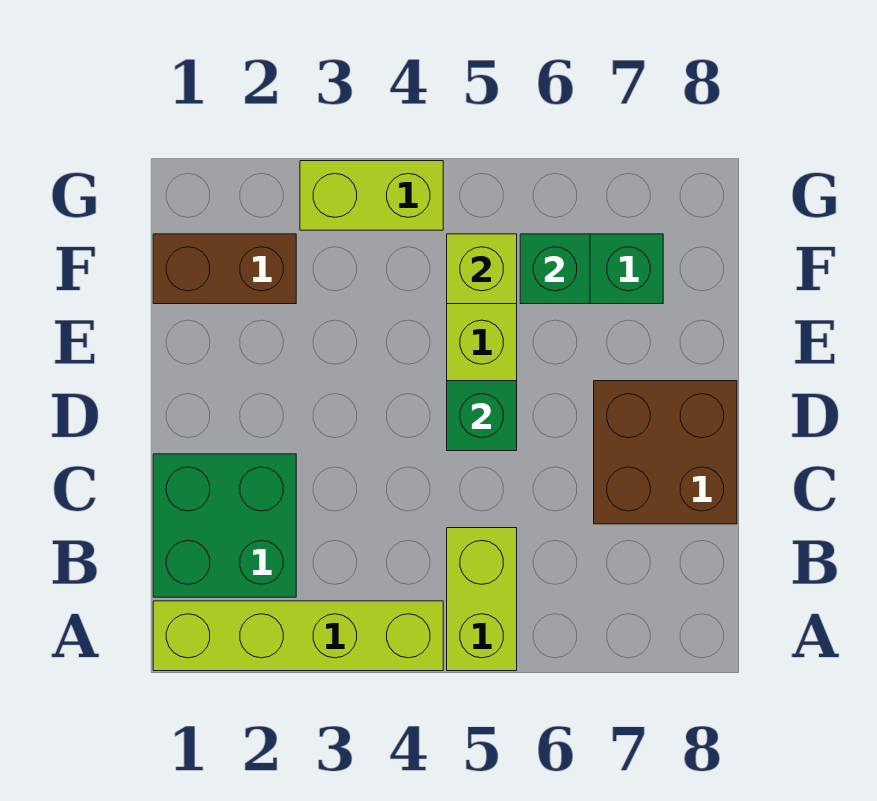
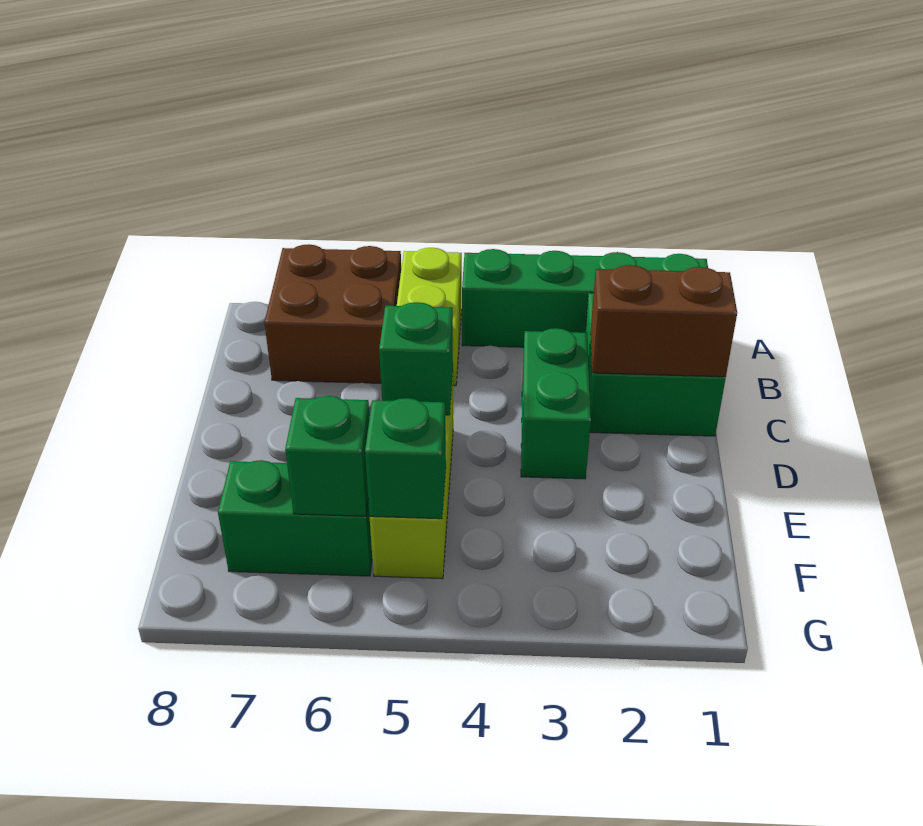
lime 1x4 brick [153,601,443,671] -> green 1x4 brick [462,249,708,347]
none -> green 1x2 brick [521,328,591,479]
brown 2x2 brick [594,381,737,524] -> brown 2x2 brick moved to [264,244,401,383]
brown 1x2 brick [153,234,296,304] -> brown 1x2 brick moved to [590,265,737,377]
lime 1x1 brick [447,234,517,304] -> green 1x1 brick [365,398,446,519]
lime 1x2 brick [300,161,443,230] -> none

